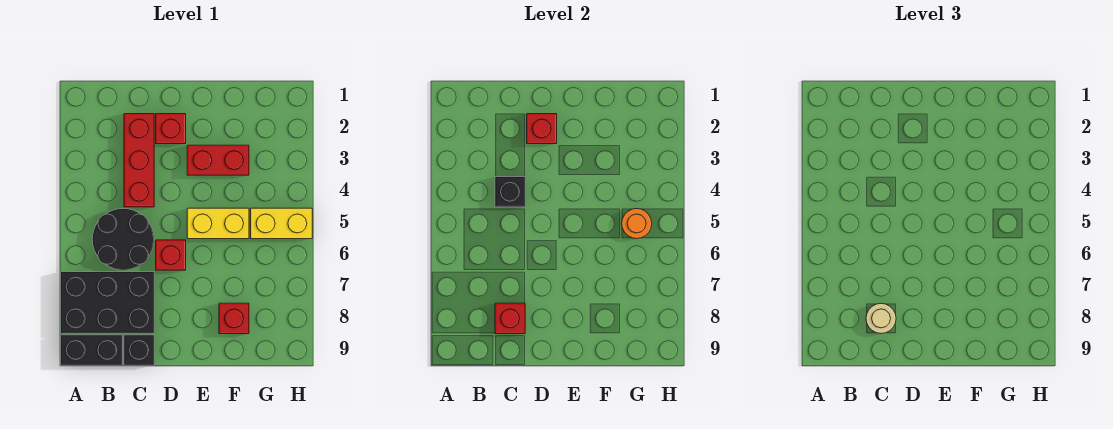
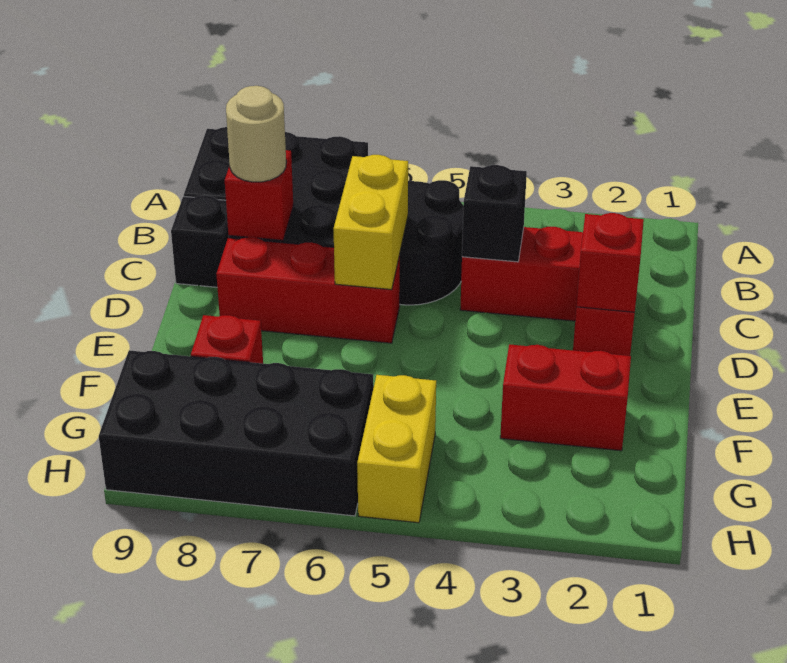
red 1x1 brick [156,240,186,270] -> red 1x3 brick [216,237,400,343]
red 1x2 brick [187,145,249,175] -> red 1x2 brick turned to [500,344,631,451]
yellow 1x2 brick [187,208,249,239] -> yellow 1x2 brick moved to [334,155,408,290]
orange 1x1 round brick [622,209,652,239] -> none
none -> black 2x4 brick [99,350,374,516]

